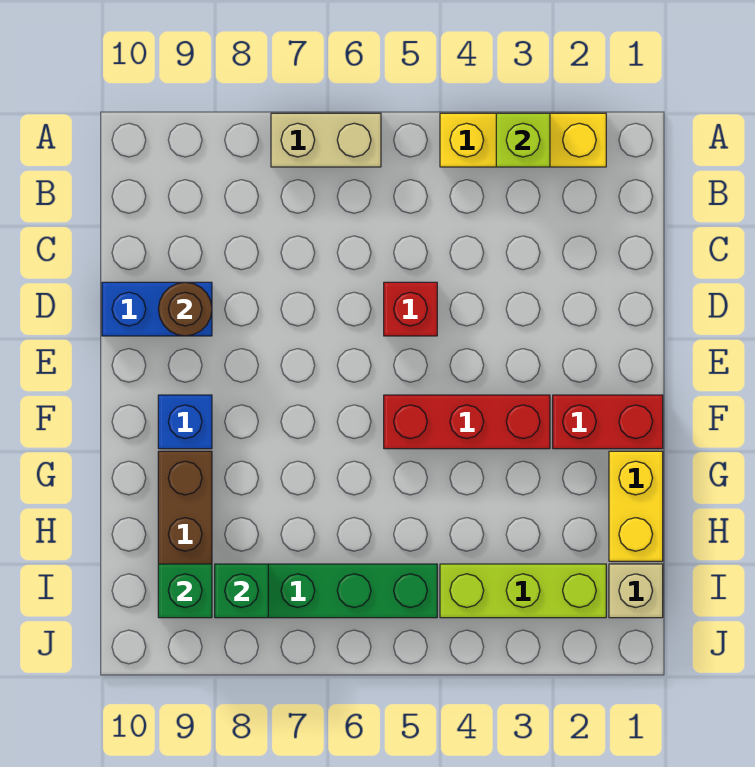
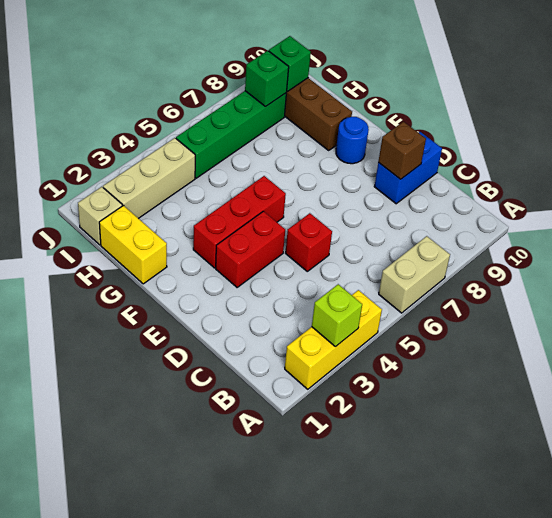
brown 1x1 round brick [158,282,212,336] -> brown 1x1 brick [378,122,426,179]
red 1x2 brick [553,395,663,449] -> red 1x2 brick moved to [216,211,285,287]
blue 1x1 brick [158,395,212,449] -> blue 1x1 round brick [336,117,369,164]
lime 1x3 brick [440,564,606,618] -> tan 1x3 brick [103,138,195,219]

